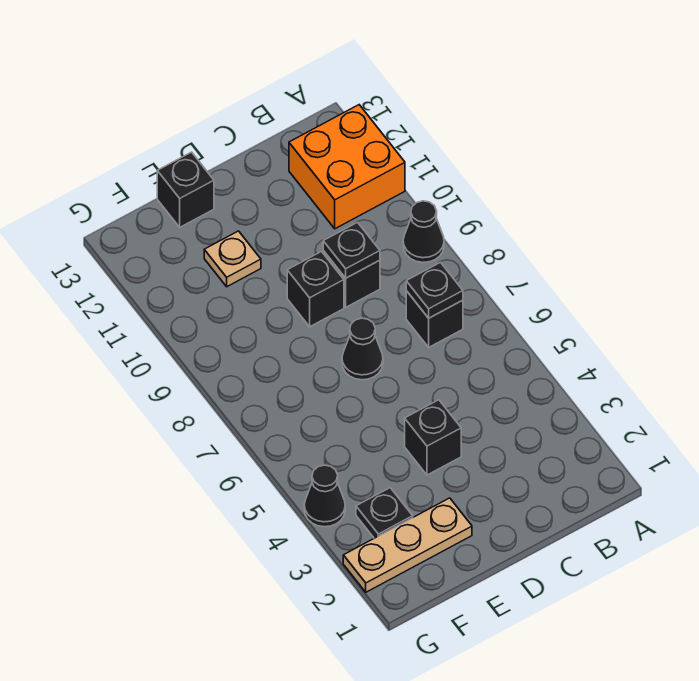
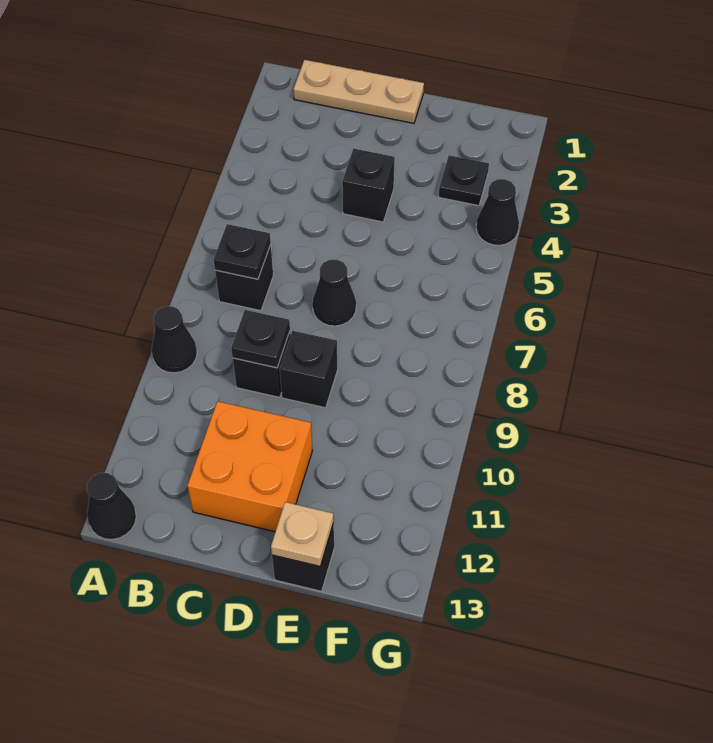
orange 2x2 brick [289,105,405,229] -> orange 2x2 brick moved to [187,401,312,532]
none -> black 1x1 cone [87,473,136,540]
tan 1x3 plate [343,498,472,592] -> tan 1x3 plate moved to [293,60,424,123]
tan 1x1 plate [204,231,261,287] -> tan 1x1 plate moved to [271,502,334,566]

